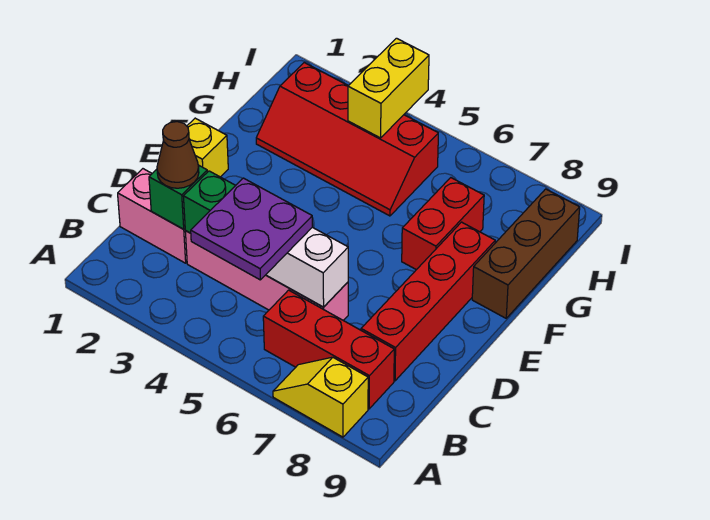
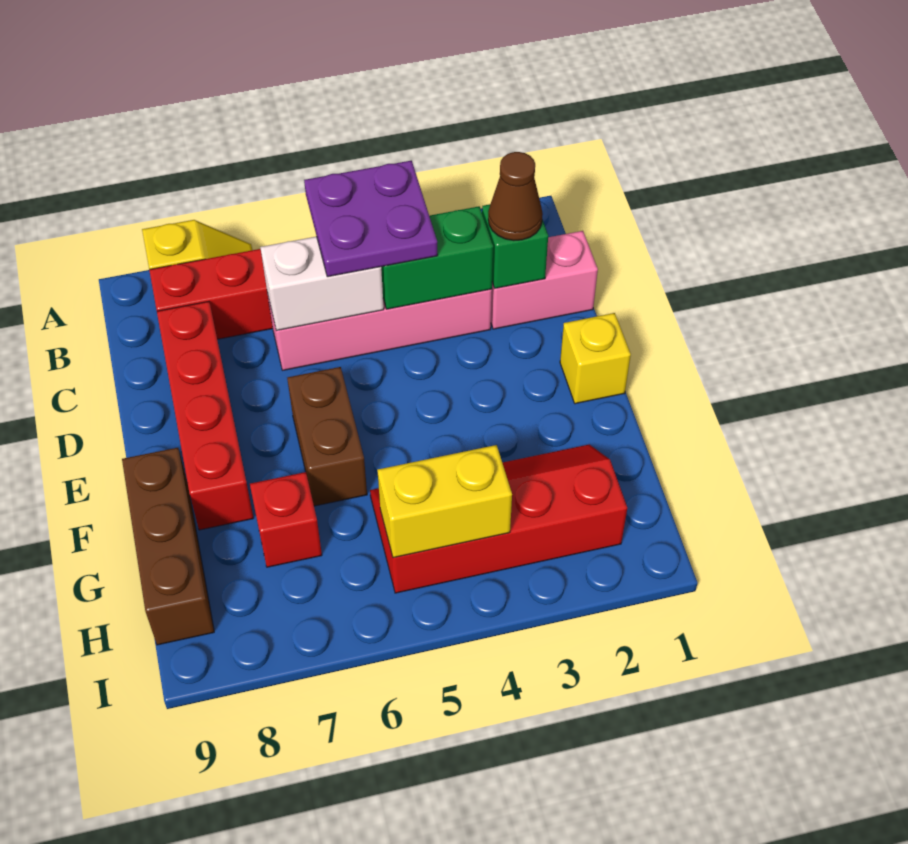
none -> brown 1x2 brick [287,367,367,506]
red 1x2 brick [402,178,484,270] -> red 1x1 brick [250,472,322,567]
yellow 1x2 brick [348,38,429,138] -> yellow 1x2 brick turned to [377,445,512,558]

